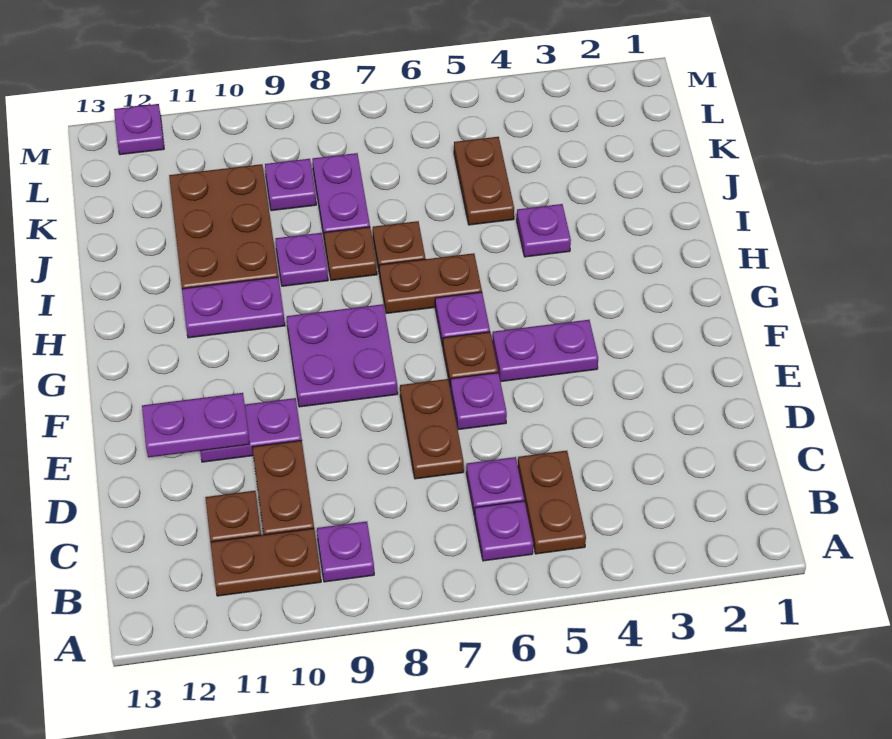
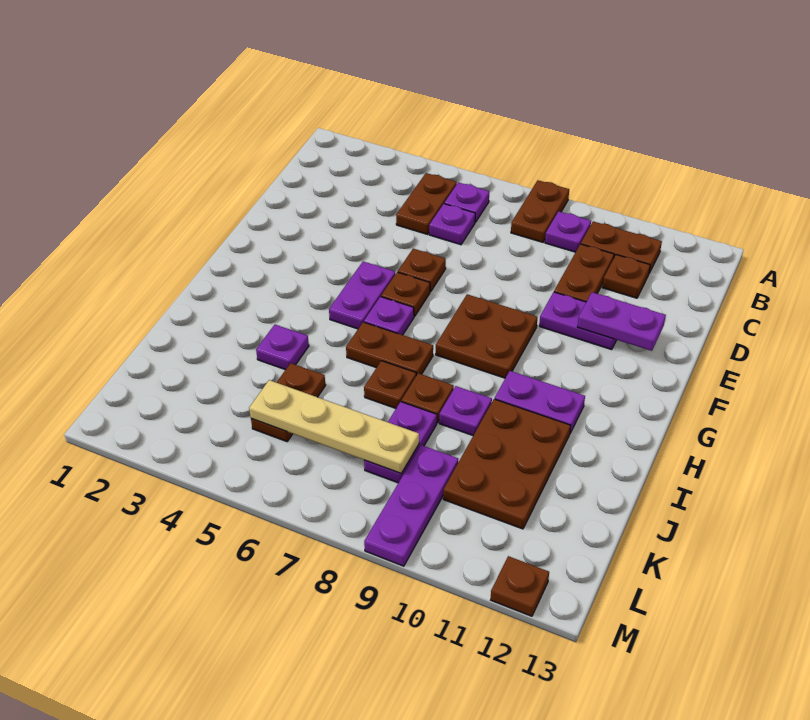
brown 1x2 plate [400,379,464,479] -> brown 1x2 plate moved to [511,180,569,242]
purple 1x1 plate [451,373,507,430] -> brown 1x1 plate [398,249,446,292]
purple 1x2 plate [492,320,598,382] -> purple 1x2 plate turned to [329,261,395,329]
purple 2x2 plate [287,304,398,407] -> brown 2x2 plate [436,294,538,378]
none -> tan 1x4 plate [249,380,419,473]
purple 1x1 plate [265,159,316,211] -> purple 1x3 plate [364,445,458,566]
purple 1x1 plate [114,104,164,155] -> brown 1x1 plate [491,556,549,616]

